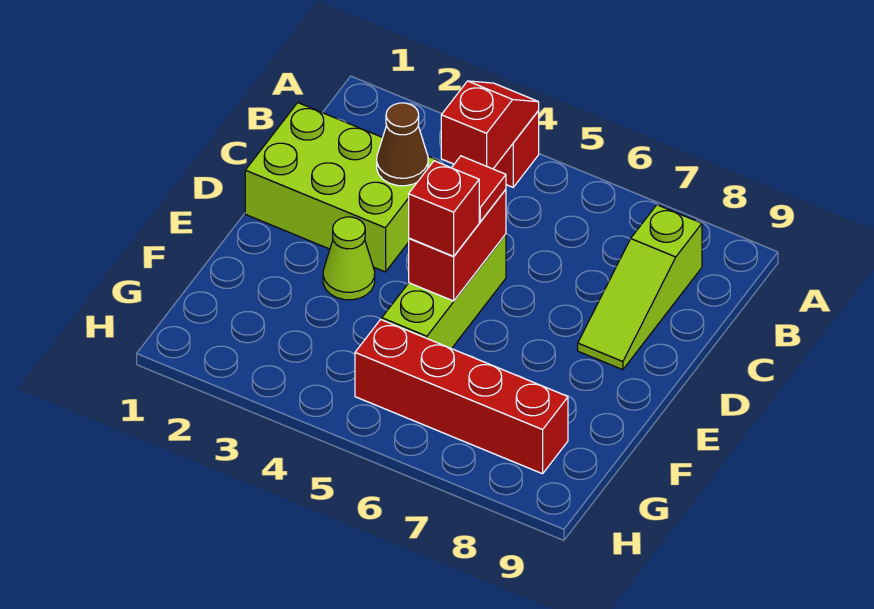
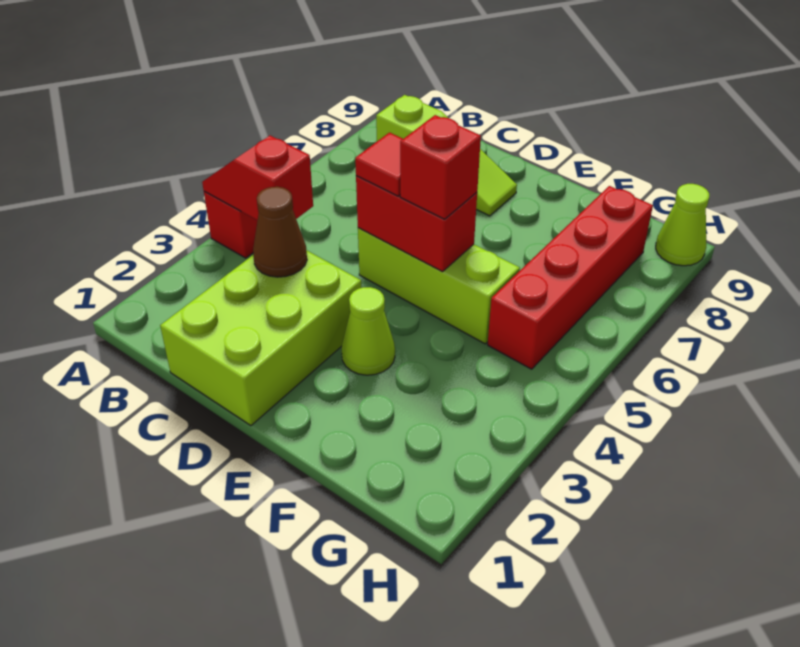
none -> lime 1x1 cone [656,184,709,266]

